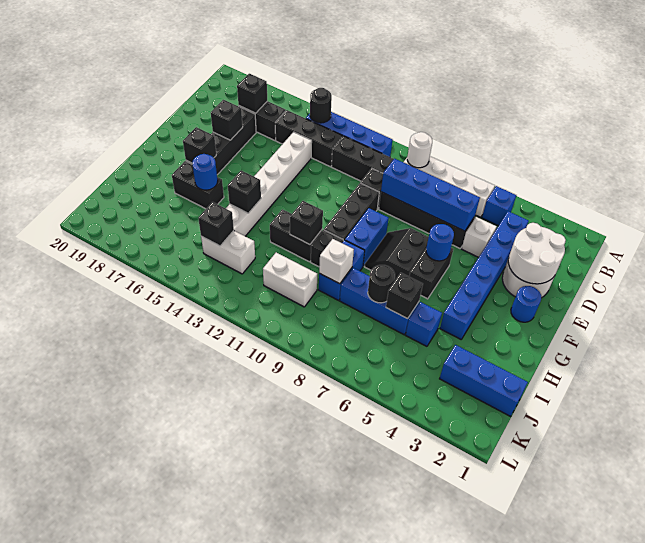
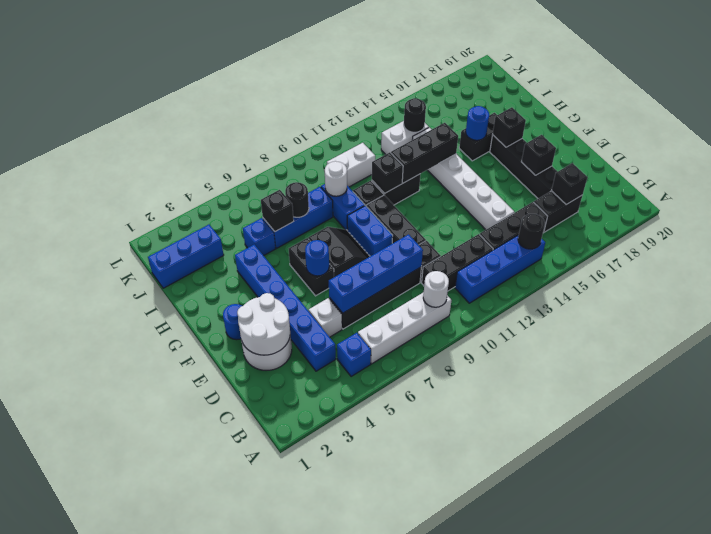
black 1x1 brick [228,170,261,213] -> black 1x3 brick [391,123,458,183]
white 1x1 brick [319,239,354,284] -> white 1x1 round brick [325,161,347,196]
black 1x1 brick [198,202,234,246] -> black 1x1 round brick [404,98,426,132]

